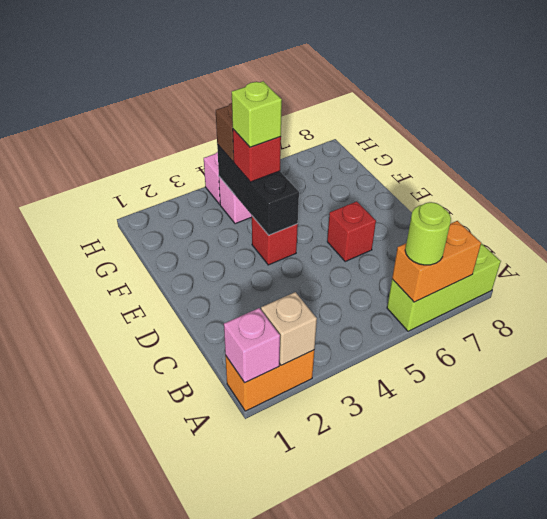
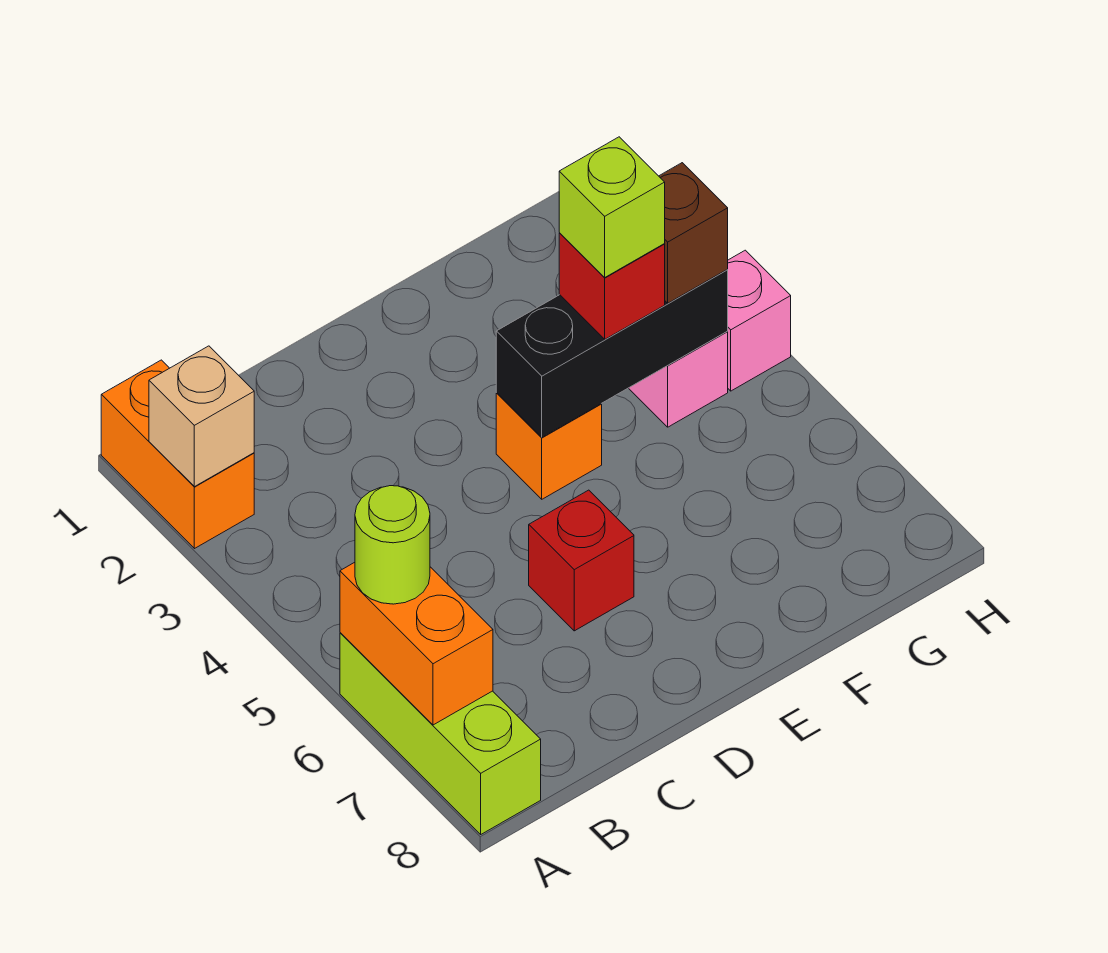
pink 1x1 brick [224,308,280,383] -> none
red 1x1 brick [252,216,298,265] -> orange 1x1 brick [496,393,602,499]

